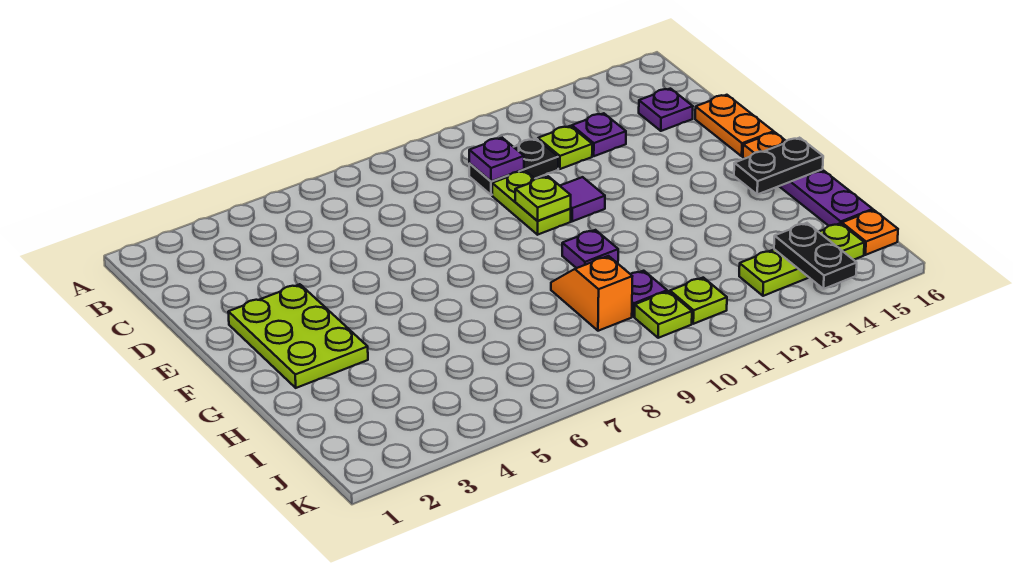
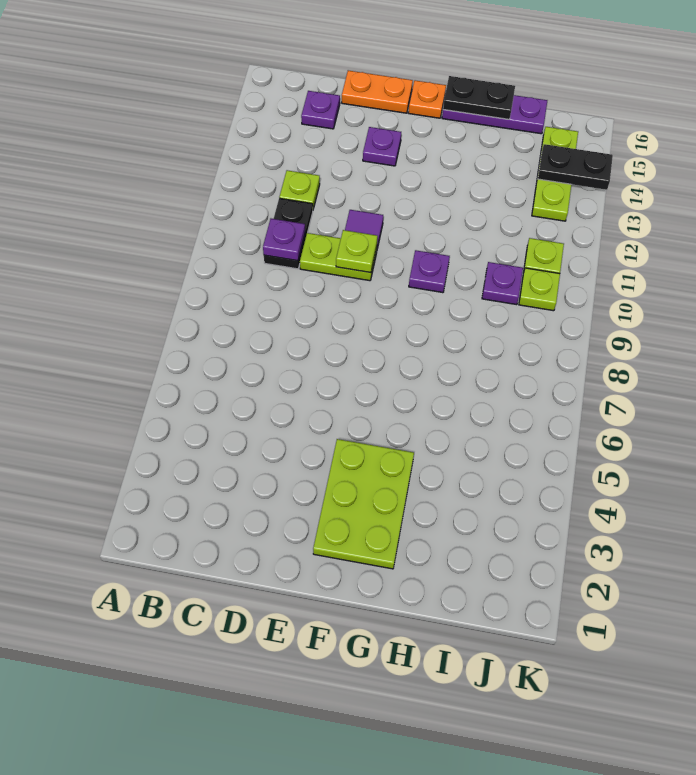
purple 1x1 plate [572,113,626,156] -> purple 1x1 plate moved to [363,127,401,166]
lime 2x3 plate [228,284,368,388] -> lime 2x3 plate turned to [313,439,414,569]
black 1x2 plate [734,138,823,194] -> black 1x2 plate turned to [443,76,515,119]
orange 1x2 slope [551,256,632,331] -> none
orange 1x1 plate [842,210,898,255] -> none

